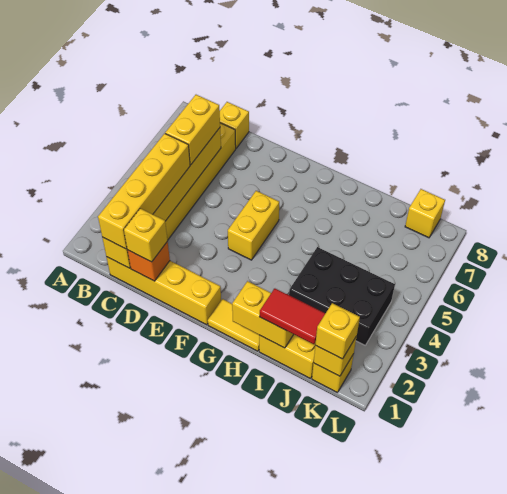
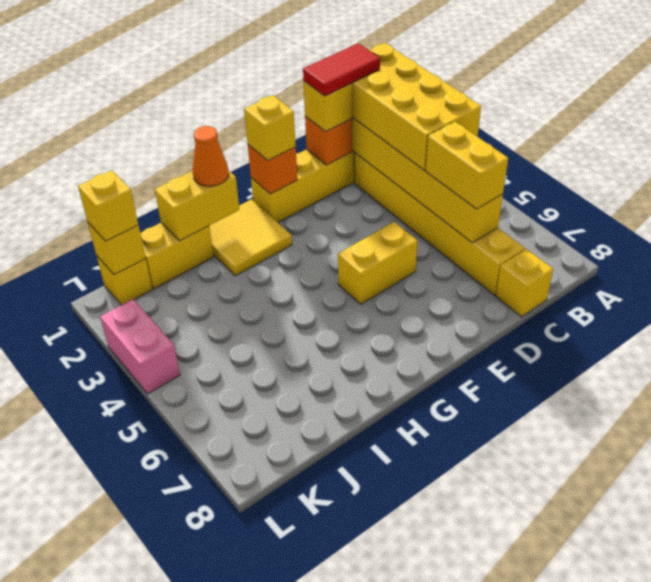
yellow 1x4 brick [98,133,190,249] -> yellow 2x4 brick [352,43,481,170]
none -> orange 1x1 brick [248,145,297,194]
yellow 1x2 brick [228,191,279,260] -> yellow 1x2 brick turned to [338,222,418,304]
yellow 1x2 tile [208,299,259,351] -> yellow 2x2 tile [209,199,292,276]
none -> orange 1x1 cone [192,126,229,186]
red 1x2 tile [260,288,325,344] -> red 1x2 tile moved to [303,43,380,96]
black 2x3 brick [289,247,395,345] -> none
yellow 1x1 brick [405,189,445,238] -> yellow 1x1 brick moved to [244,95,296,161]
none -> pink 1x2 brick [100,299,180,394]

